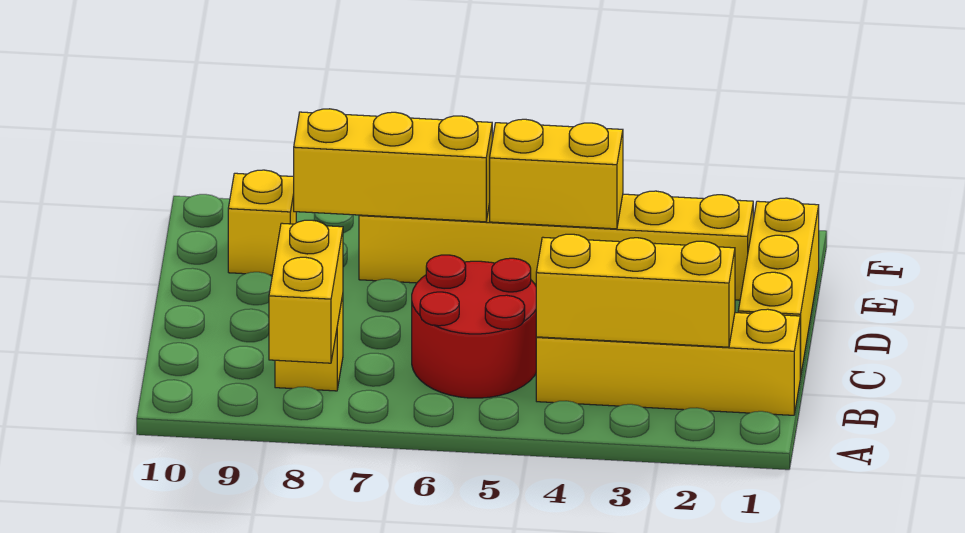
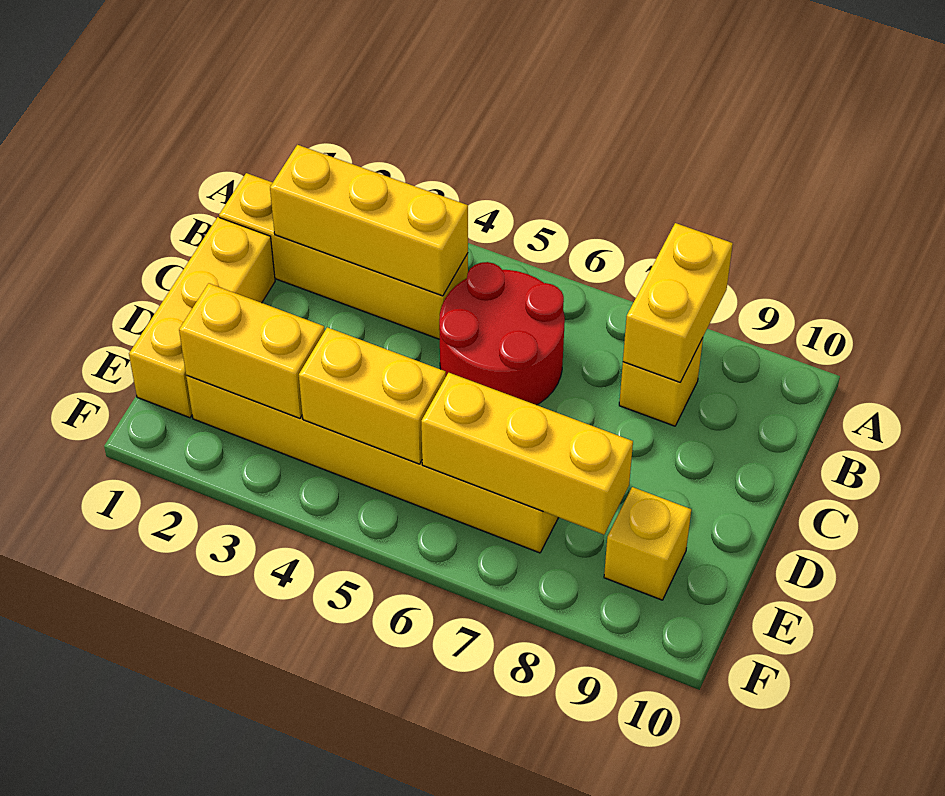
none -> yellow 1x2 brick [179,283,325,418]

